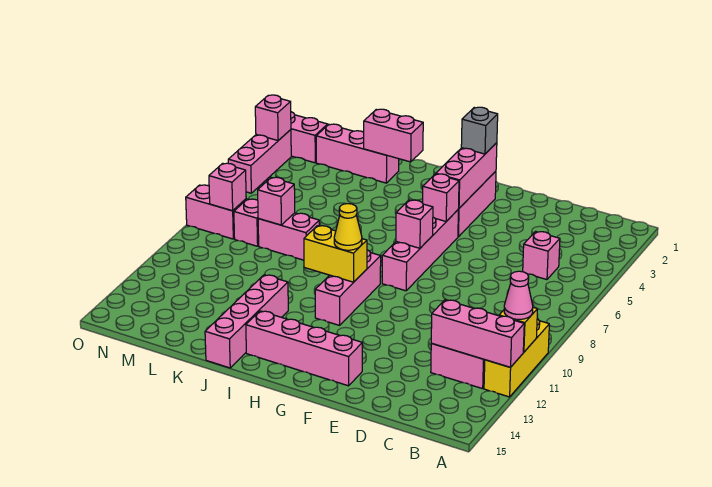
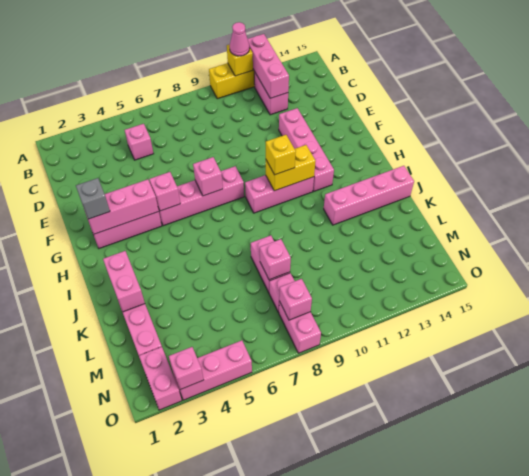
pink 1x4 brick [246,311,362,386] -> pink 1x4 brick moved to [279,108,334,191]
yellow 1x2 brick [304,226,367,282] -> yellow 1x2 brick turned to [266,145,315,191]
yellow 1x1 cone [334,204,362,250] -> yellow 1x1 brick [266,135,296,175]

